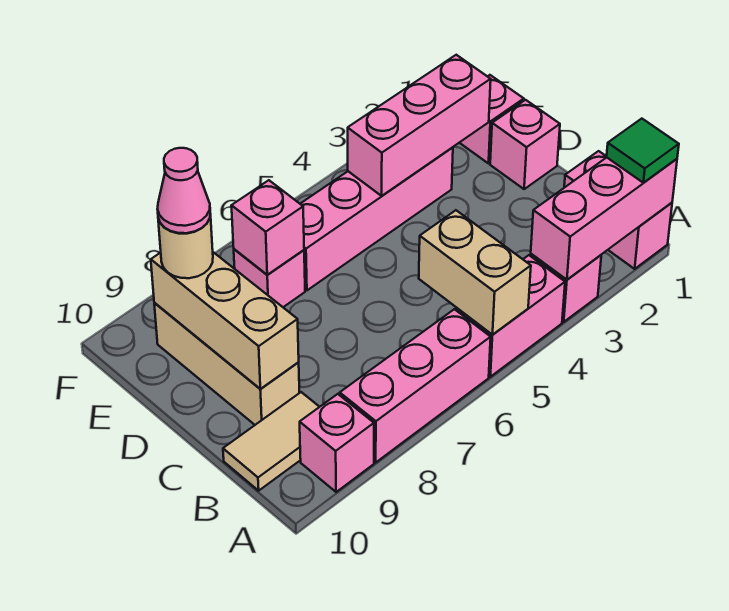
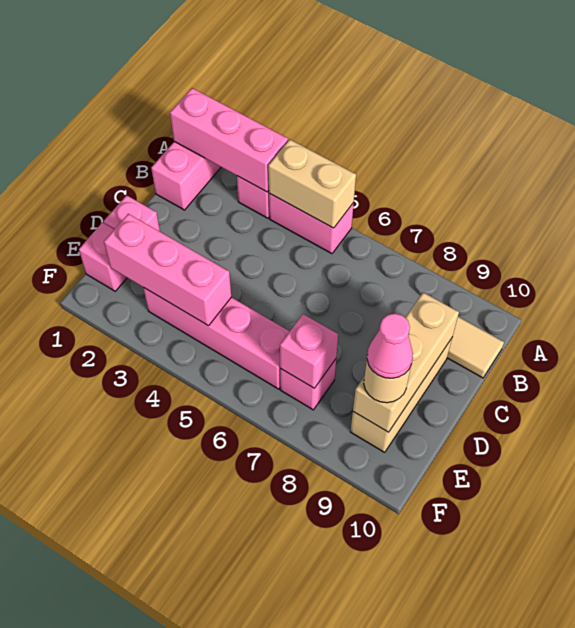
green 1x1 tile [607,119,679,183] -> none
tan 1x2 brick [419,210,531,335] -> tan 1x2 brick turned to [268,139,356,228]
pink 1x3 brick [340,309,491,462] -> none
pink 1x1 brick [300,394,374,492] -> none

